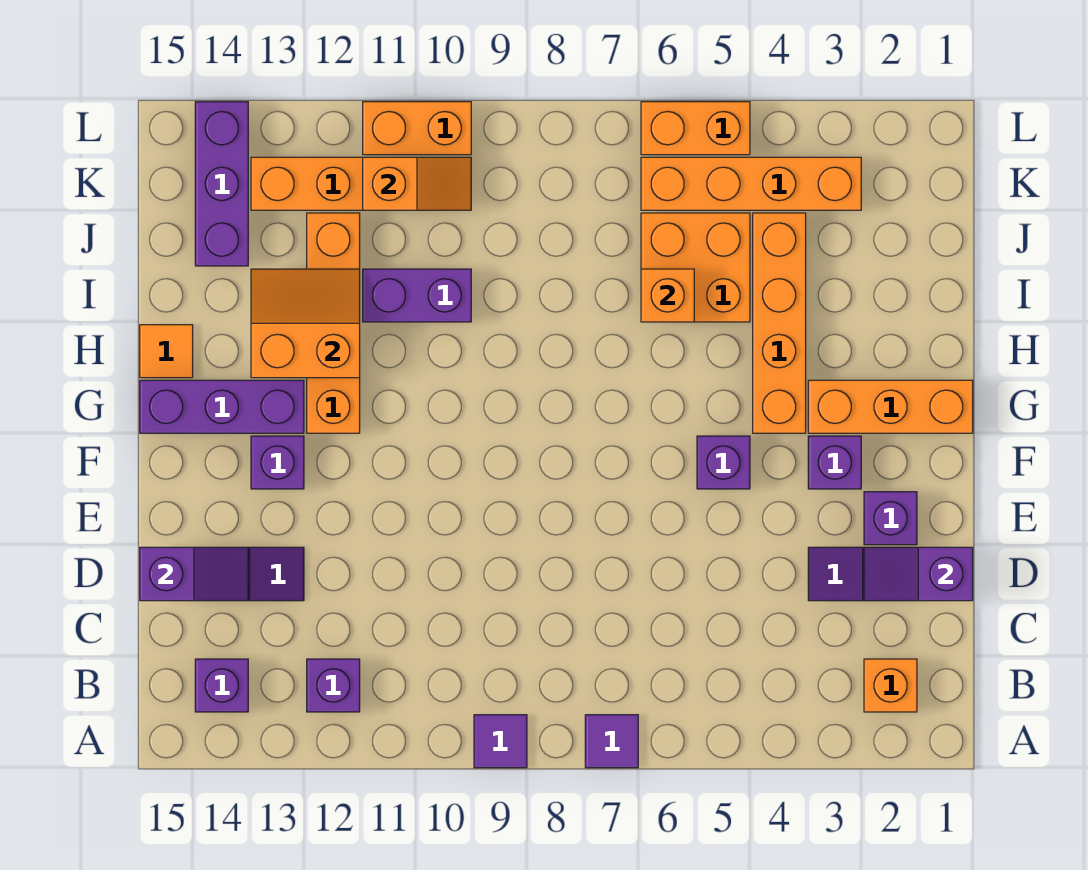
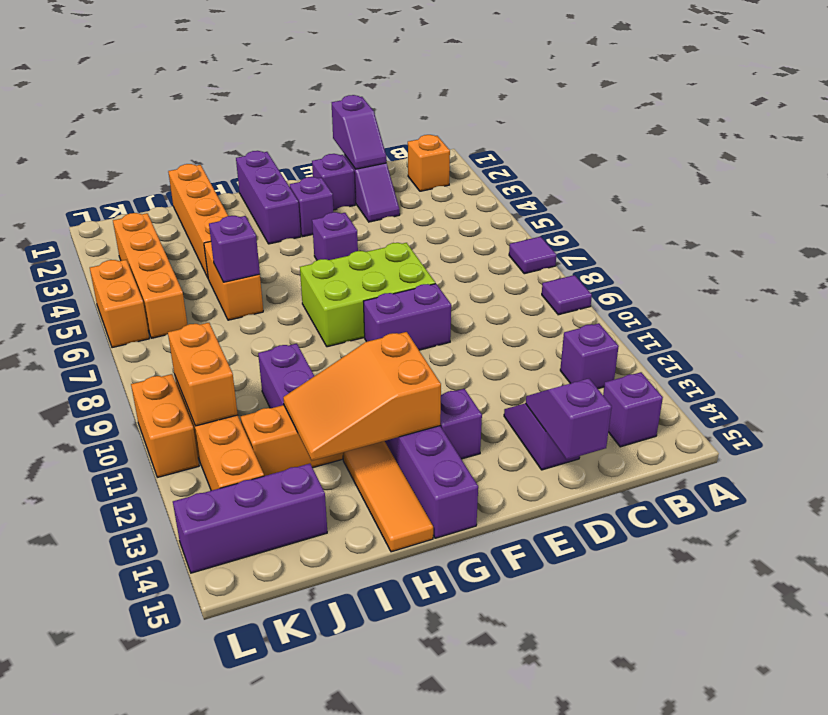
none -> lime 2x3 brick [300,243,435,347]
none -> purple 1x2 brick [363,284,451,350]
orange 1x3 brick [808,380,973,433] -> purple 1x3 brick [236,151,301,244]
orange 1x4 brick [753,213,806,433] -> orange 1x4 brick turned to [168,164,228,278]
orange 2x2 slope [251,269,360,378] -> orange 2x3 slope [283,332,441,461]
orange 1x1 tile [140,325,193,378] -> orange 1x3 tile [343,441,433,552]
orange 2x2 brick [641,213,750,322] -> orange 1x2 brick [204,241,263,320]
orange 1x1 brick [641,269,694,322] -> purple 1x1 brick [209,216,260,282]
orange 1x2 slope [363,157,471,210] -> orange 1x2 brick [168,323,238,426]

